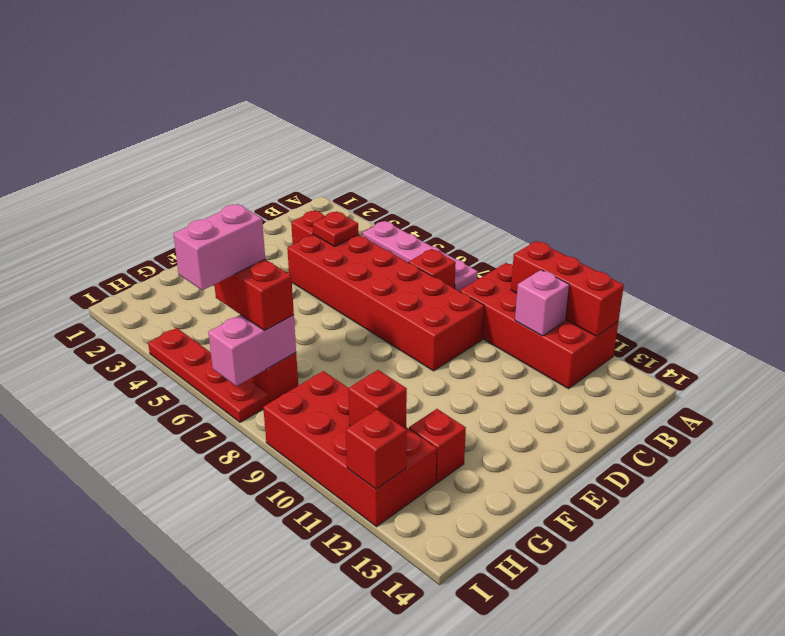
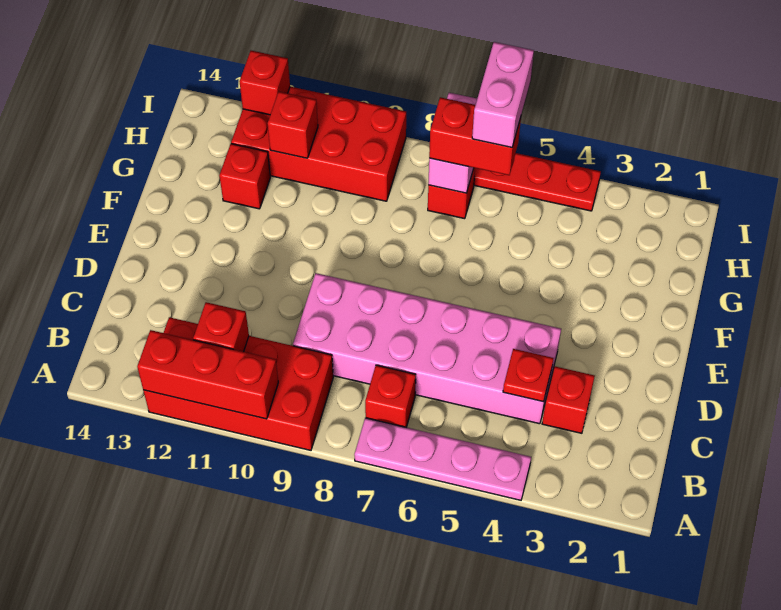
pink 1x1 brick [515,270,569,336] -> red 1x1 brick [193,302,249,352]
red 2x6 brick [287,234,484,371] -> pink 2x6 brick [293,273,561,424]

